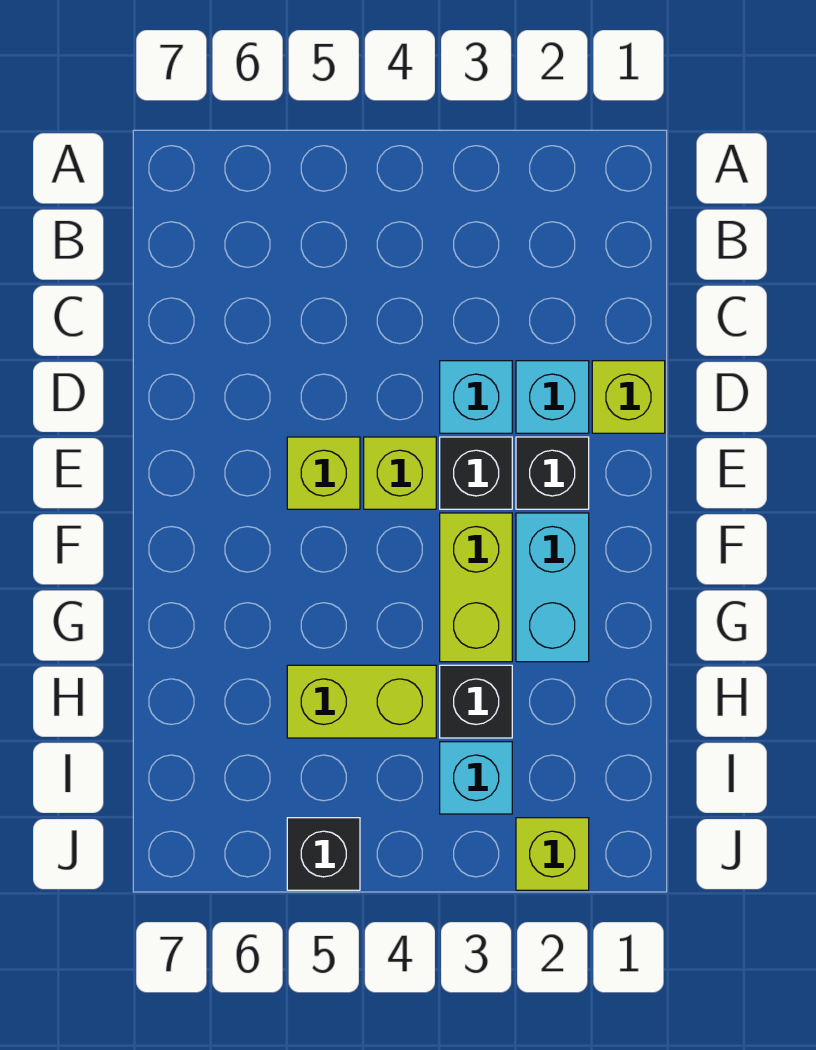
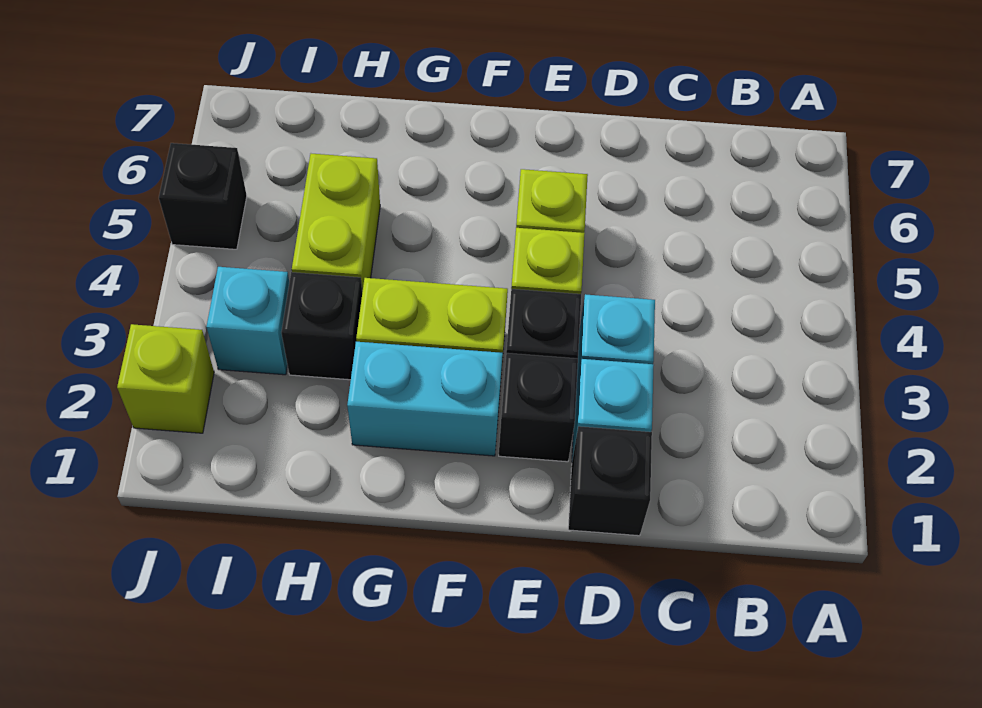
lime 1x1 brick [592,361,665,433] -> black 1x1 brick [568,426,652,536]

